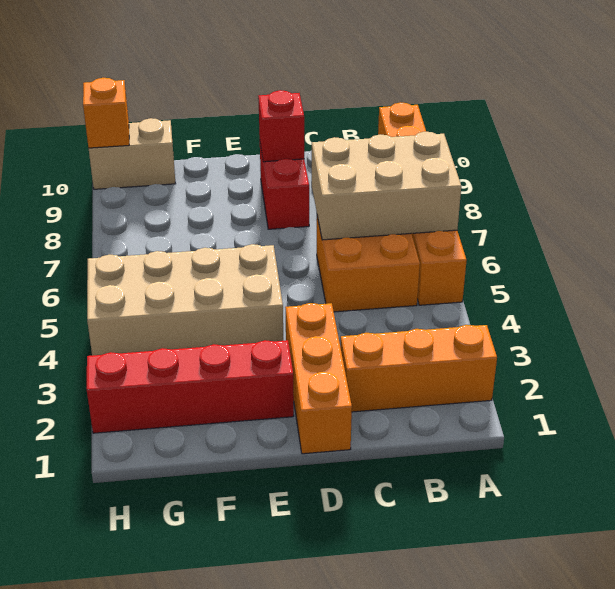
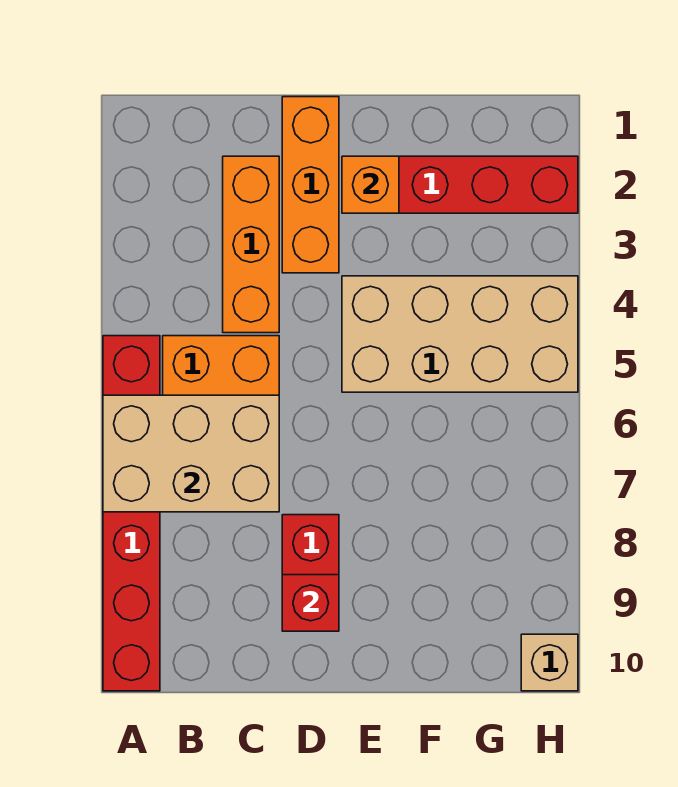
orange 1x3 brick [341,325,497,412] -> orange 1x3 brick turned to [223,156,279,333]
orange 1x6 brick [378,102,467,305] -> red 1x6 brick [103,336,160,691]
tan 1x2 brick [89,118,175,189] -> tan 1x1 brick [521,634,578,691]
orange 1x1 brick [83,78,129,148] -> orange 1x1 brick moved to [342,156,399,213]

